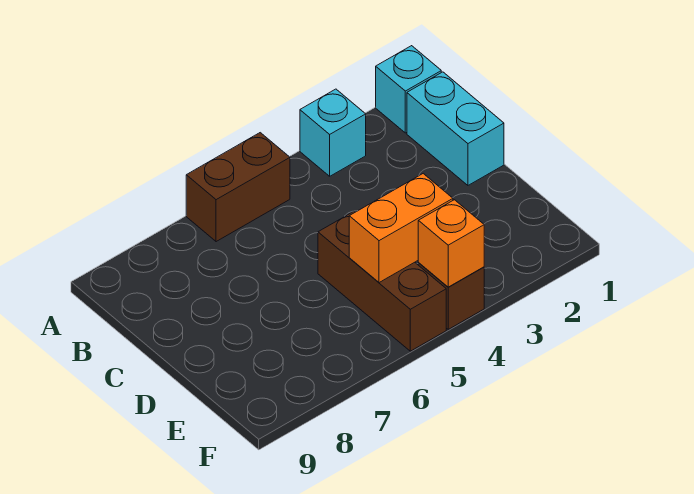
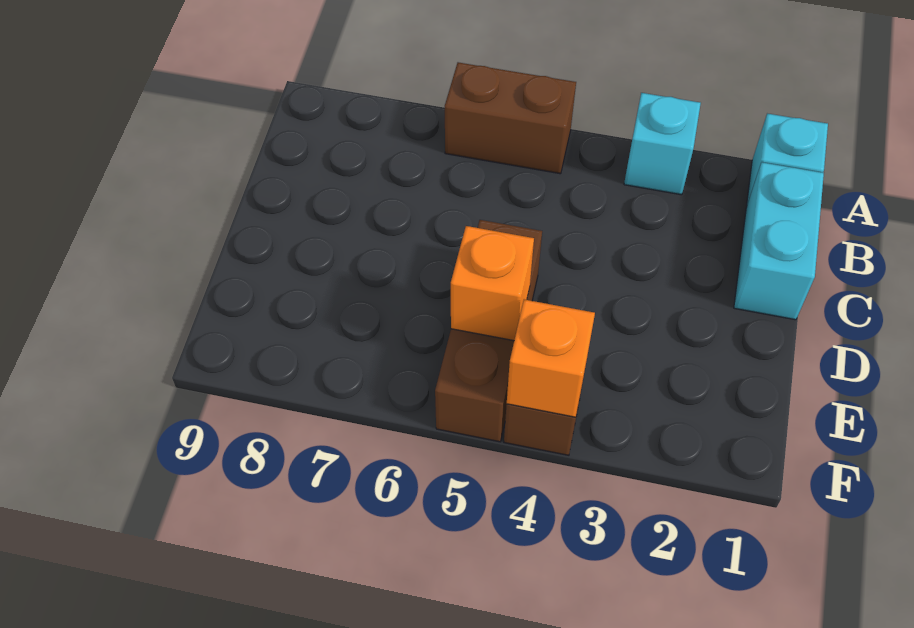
orange 1x2 brick [349,174,453,283] -> orange 1x1 brick [451,226,534,341]

